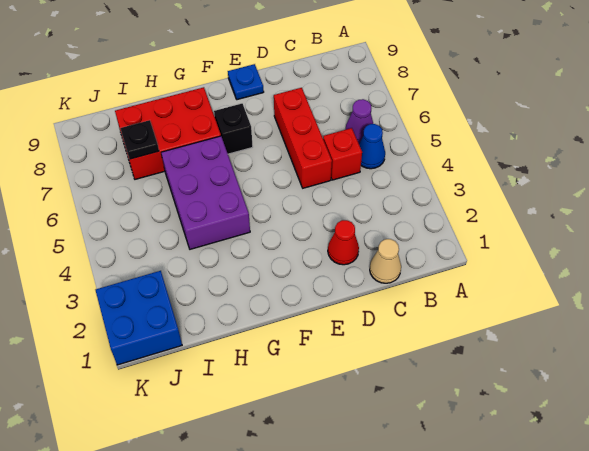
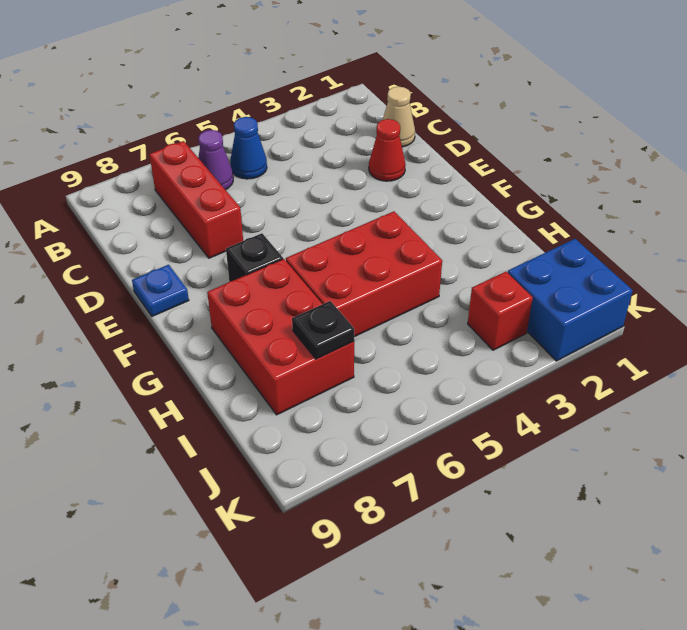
red 1x1 brick [323,128,362,180] -> red 1x1 brick moved to [468,272,533,350]
red 1x3 brick [274,88,332,188] -> red 1x3 brick turned to [150,141,243,258]
purple 2x3 brick [161,136,250,249] -> red 2x3 brick [286,211,442,337]

